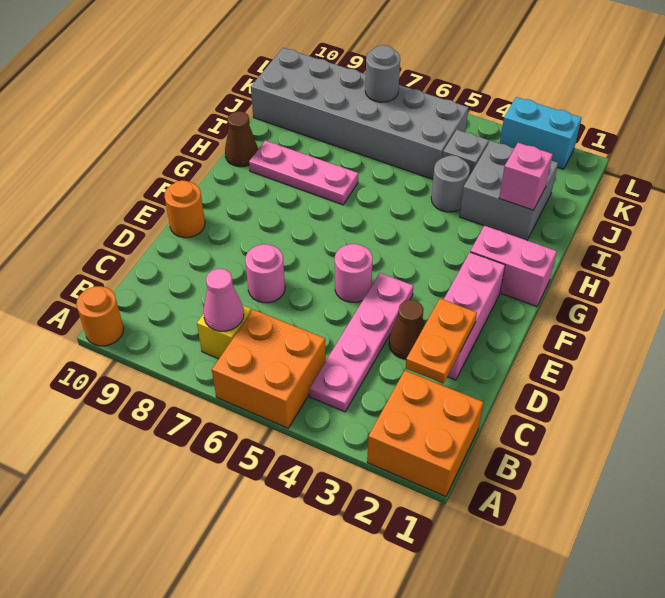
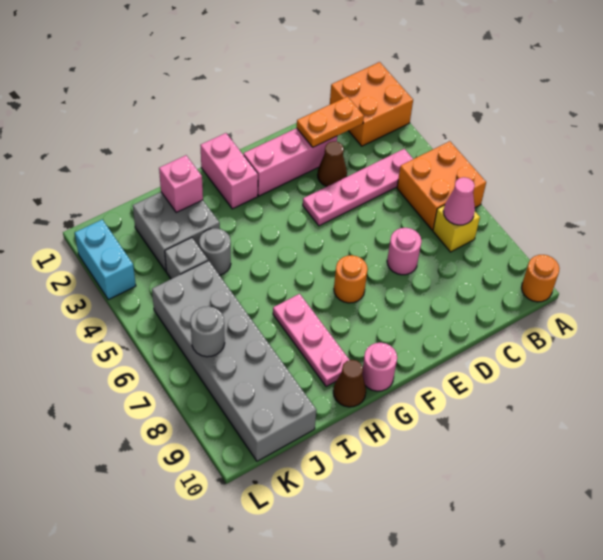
pink 1x1 round brick [335,244,372,302] -> pink 1x1 round brick moved to [362,343,397,391]
orange 1x1 round brick [164,180,205,238] -> orange 1x1 round brick moved to [334,255,368,303]

